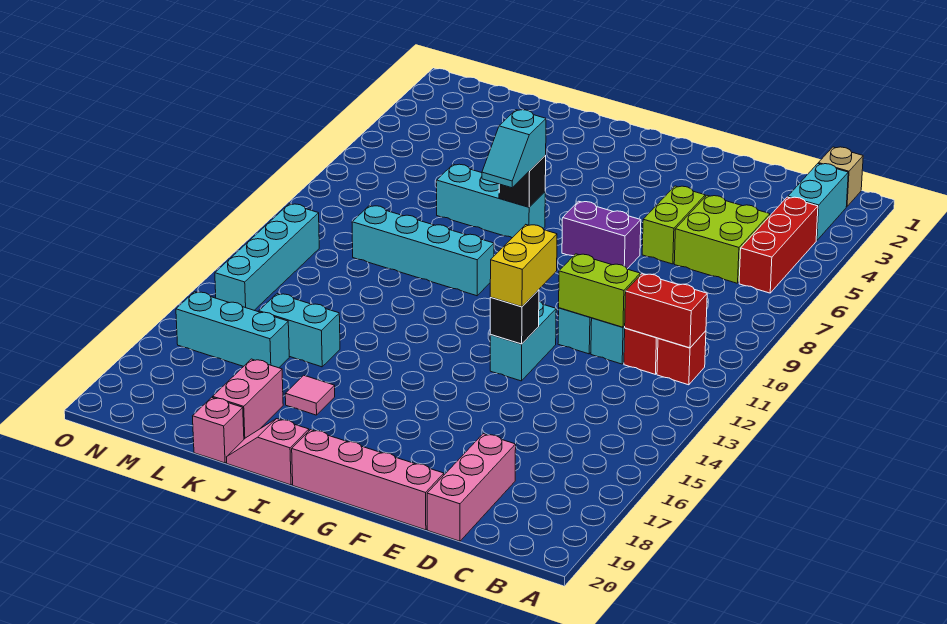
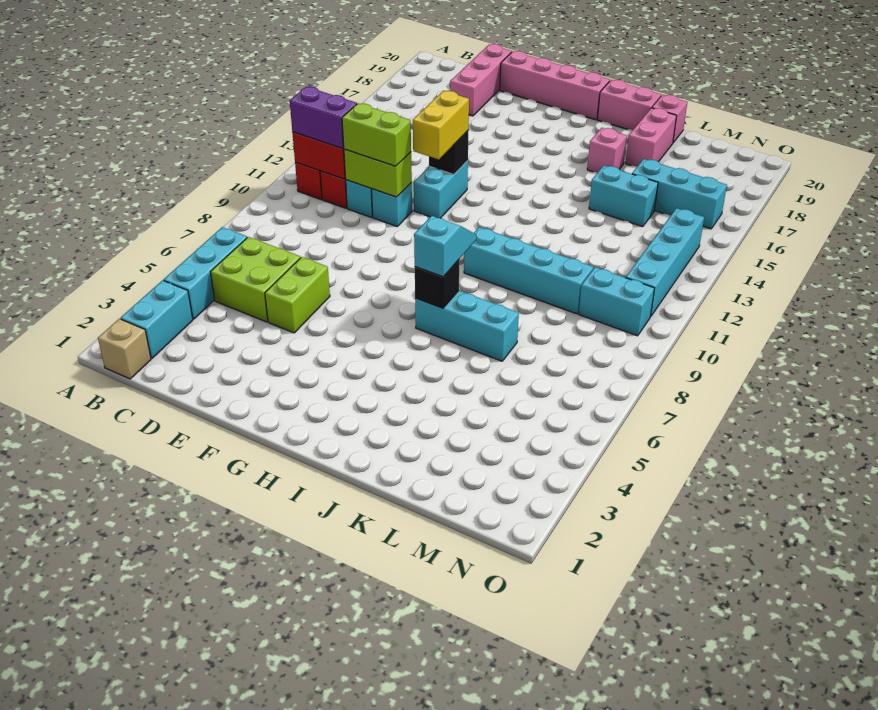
red 1x3 brick [739,197,818,293] -> cyan 1x3 brick [164,227,247,319]
none -> lime 1x2 brick [342,103,411,166]
purple 1x2 brick [562,201,641,269] -> purple 1x2 brick moved to [290,87,357,148]
pink 1x2 slope [227,419,309,485] -> pink 1x2 brick [597,80,661,130]
pink 1x1 tile [285,375,335,415] -> pink 1x1 brick [587,128,627,173]
none -> cyan 1x2 brick [579,267,654,336]

